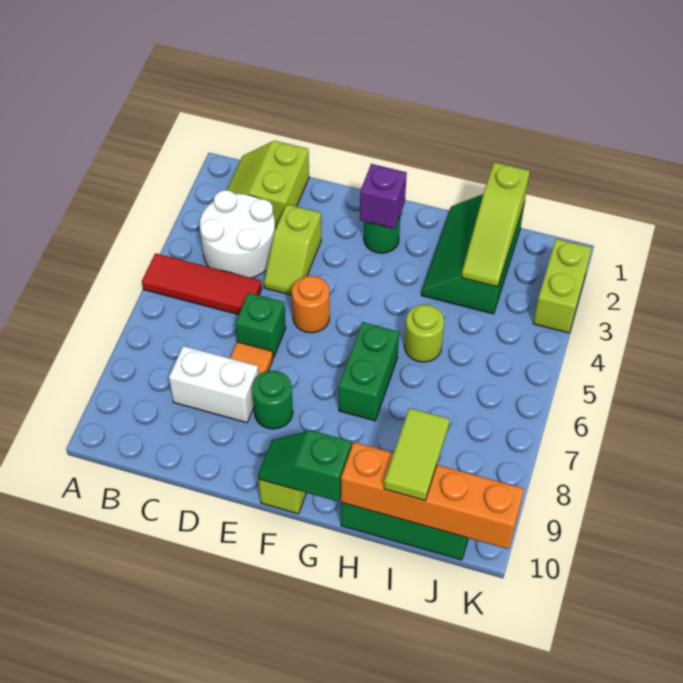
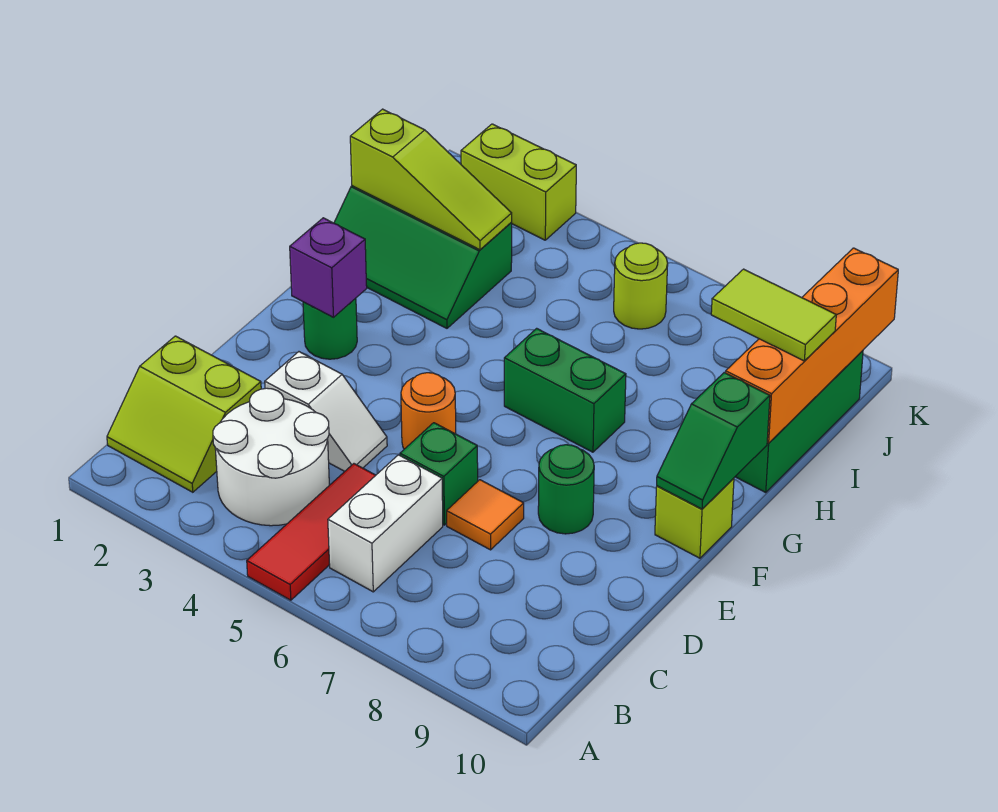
white 1x2 brick [169,346,259,423] -> white 1x2 brick moved to [328,455,443,592]
lime 1x2 slope [264,204,321,295] -> white 1x2 slope [265,352,387,471]
lime 1x1 round brick [404,305,444,362] -> lime 1x1 round brick moved to [614,243,668,329]

